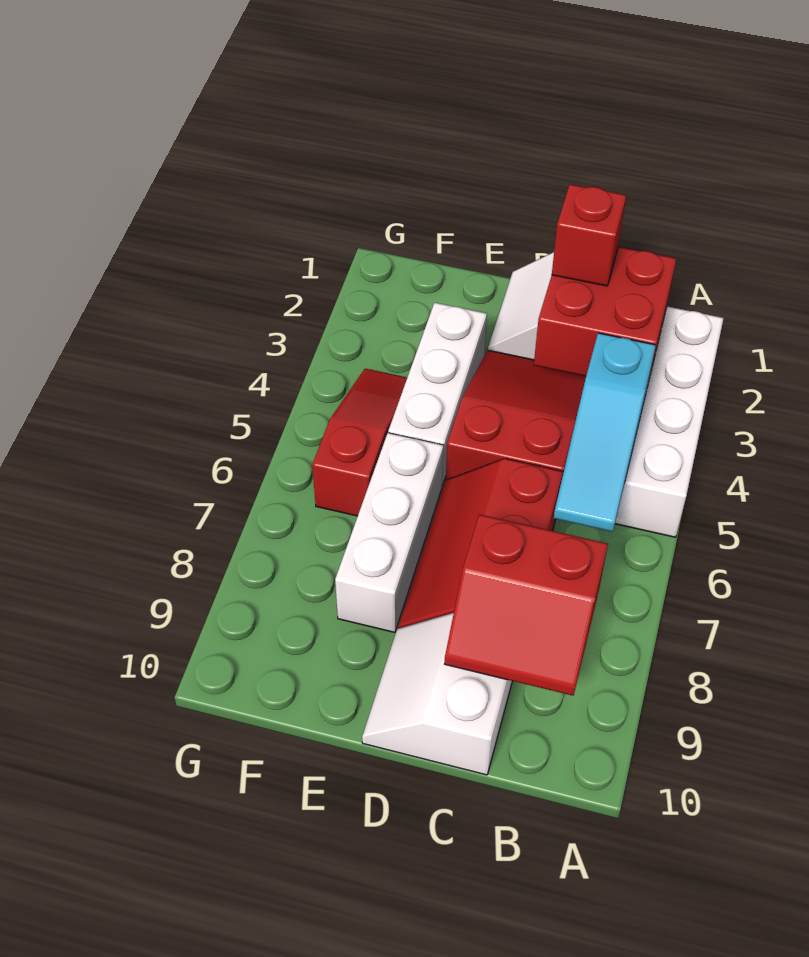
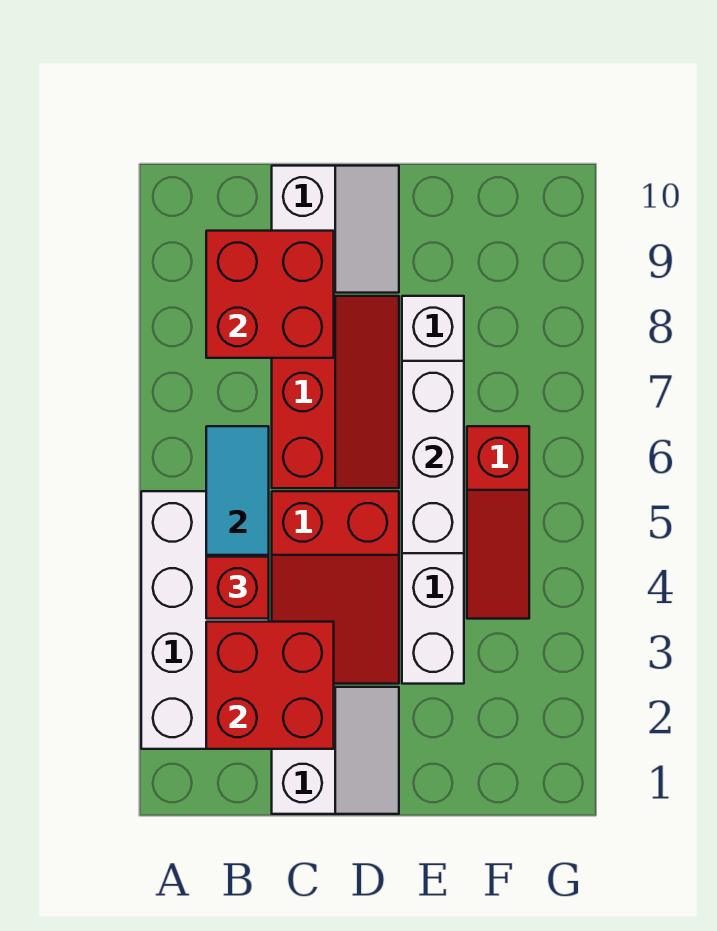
red 2x2 slope [445,515,608,696] -> red 2x2 brick [206,231,334,358]
red 1x1 brick [552,184,626,286] -> red 1x1 brick moved to [206,557,269,619]
none -> white 1x3 brick [402,361,464,553]

